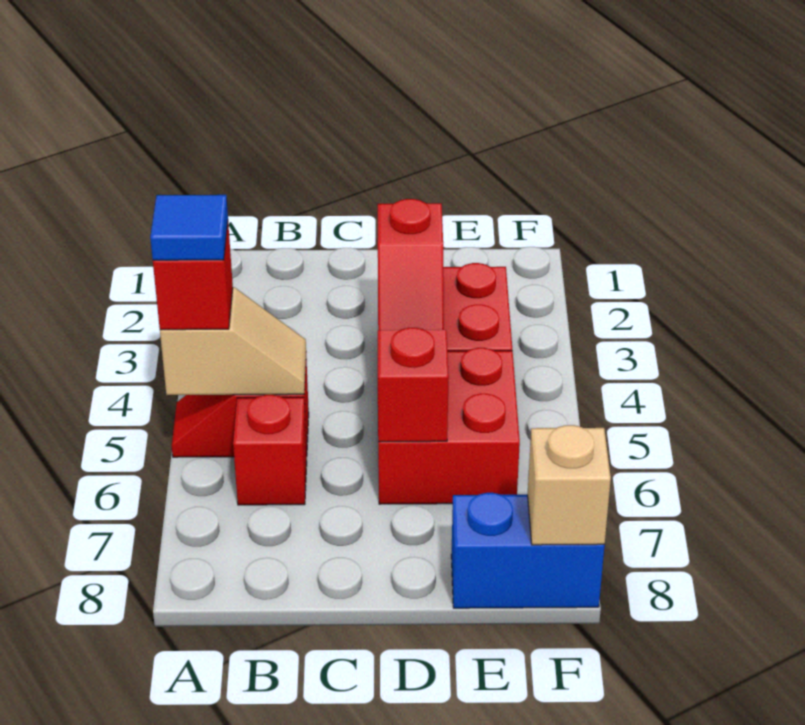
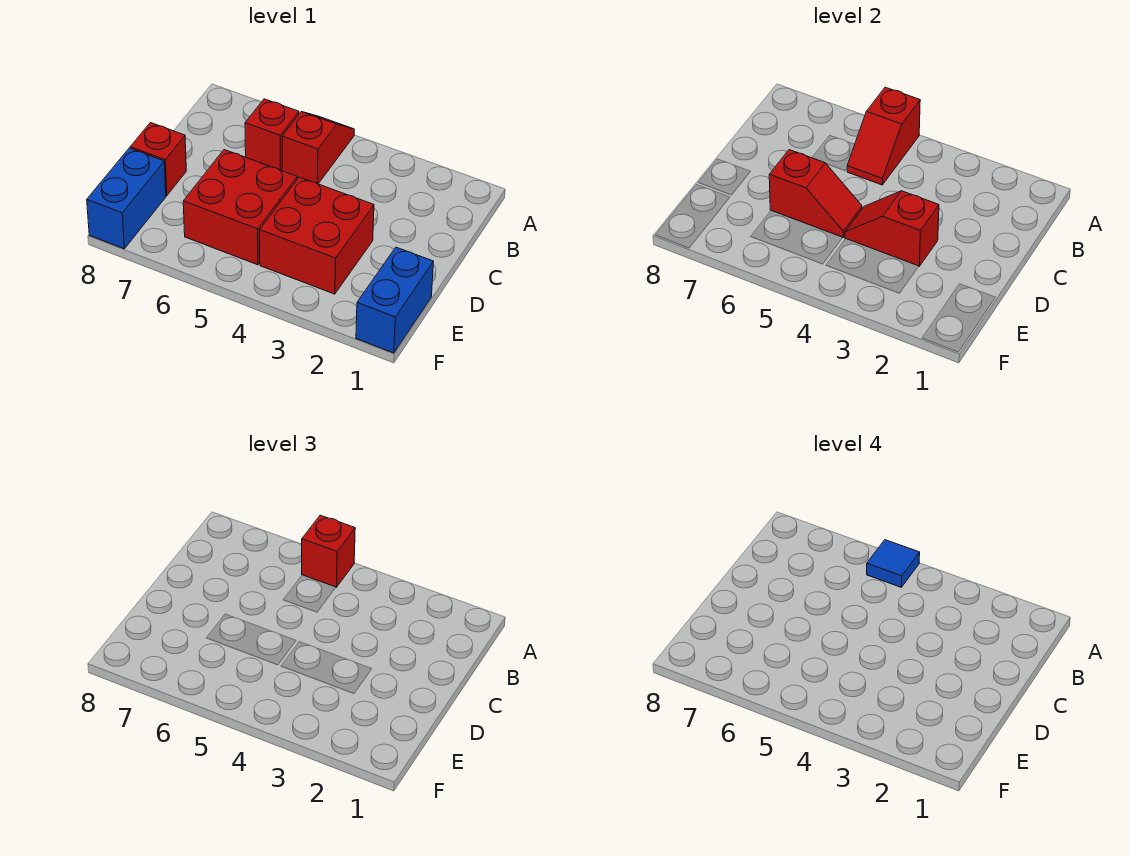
tan 1x2 slope [160,287,306,395] -> red 1x2 slope [847,87,920,185]
none -> red 1x1 brick [130,123,186,196]
none -> blue 1x2 brick [356,247,433,353]
tan 1x1 brick [528,425,611,545] -> none

